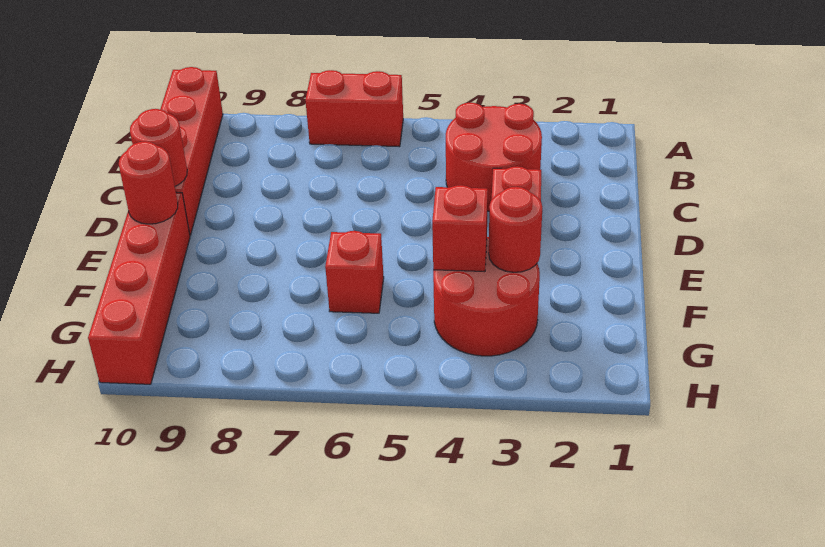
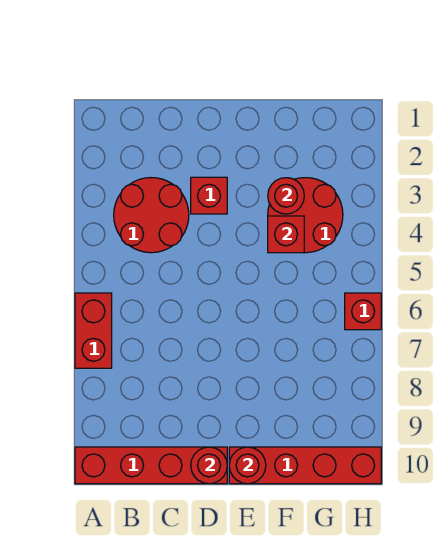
red 1x1 brick [325,231,384,313] -> red 1x1 brick moved to [345,293,381,330]

